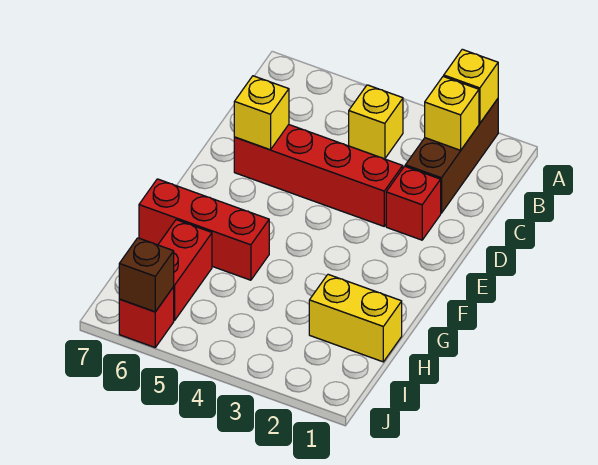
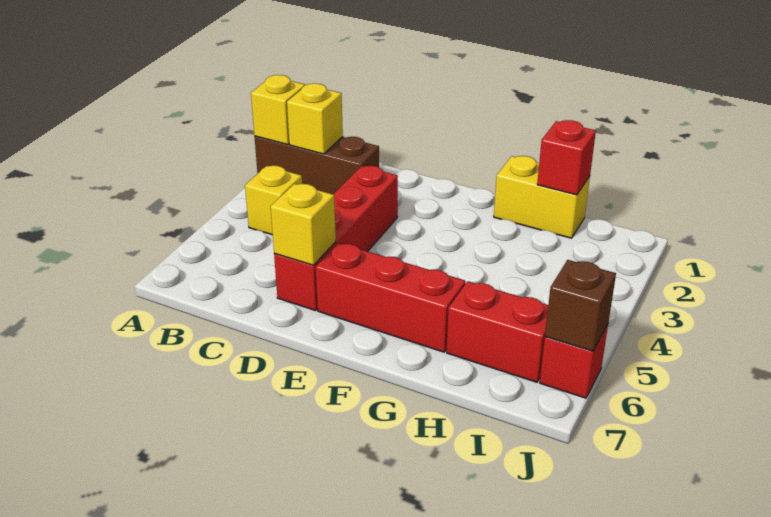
red 1x1 brick [386,166,441,240] -> red 1x1 brick moved to [537,120,596,195]
red 1x3 brick [139,179,269,280] -> red 1x3 brick turned to [316,243,465,352]
yellow 1x2 brick [309,274,402,362] -> yellow 1x2 brick turned to [494,156,590,238]

